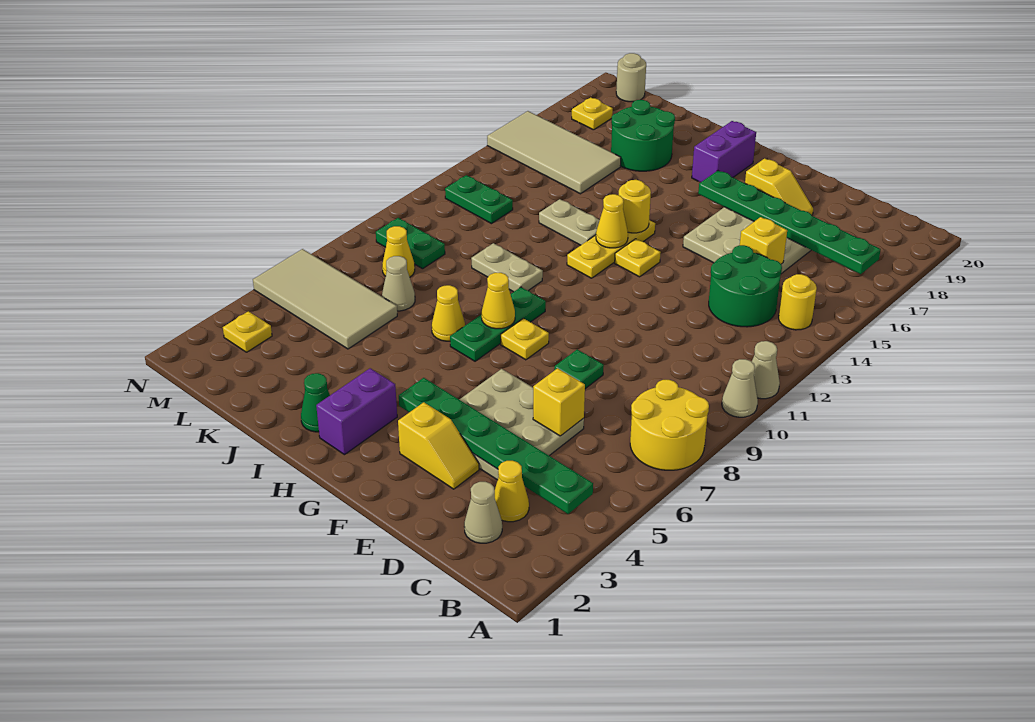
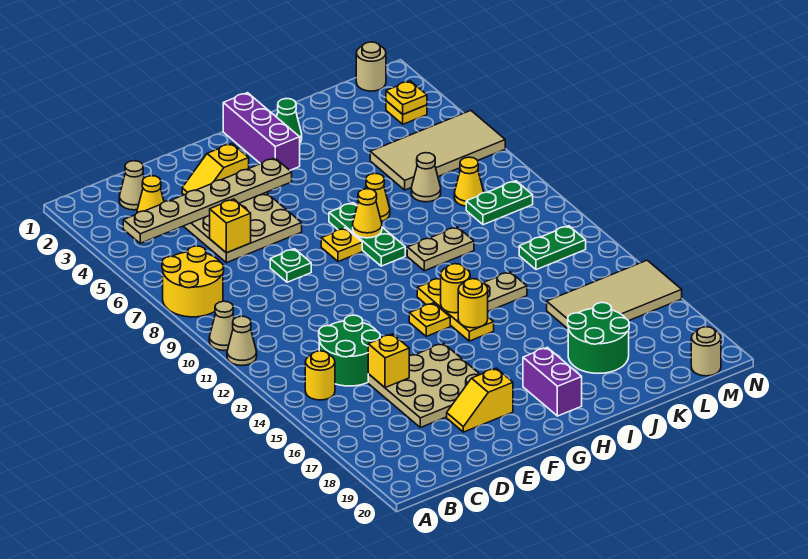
green 1x6 plate [399,378,593,514] -> tan 1x6 plate [123,158,292,243]
green 1x6 plate [698,171,881,274] -> none
purple 1x2 brick [316,368,397,455] -> purple 1x3 brick [223,93,300,170]
yellow 1x1 cone [596,194,628,248] -> yellow 1x1 round brick [441,264,470,313]
none -> tan 1x1 round brick [356,42,386,91]
yellow 1x1 plate [572,97,613,130] -> yellow 1x1 plate moved to [386,81,427,114]

